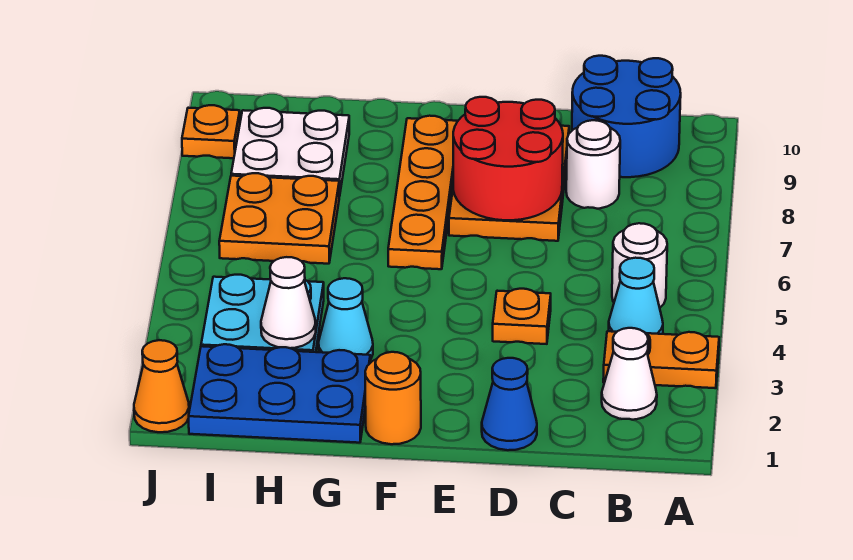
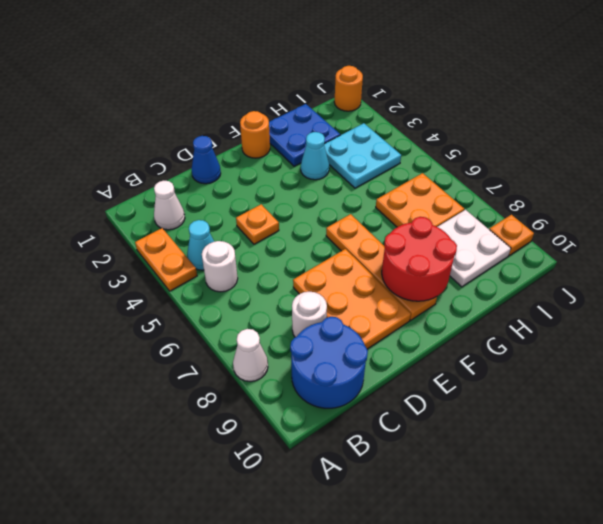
orange 1x2 plate [603,331,719,388] -> orange 1x2 plate turned to [135,228,197,291]
red 2x2 round brick [453,97,563,220] -> red 2x2 round brick moved to [382,217,457,301]
blue 2x3 plate [189,344,370,443] -> blue 2x2 plate [269,104,340,166]
white 1x1 cone [261,257,316,348] -> white 1x1 cone moved to [233,329,268,382]
orange 1x1 cone [134,340,189,432] -> orange 1x1 round brick [334,66,363,111]

